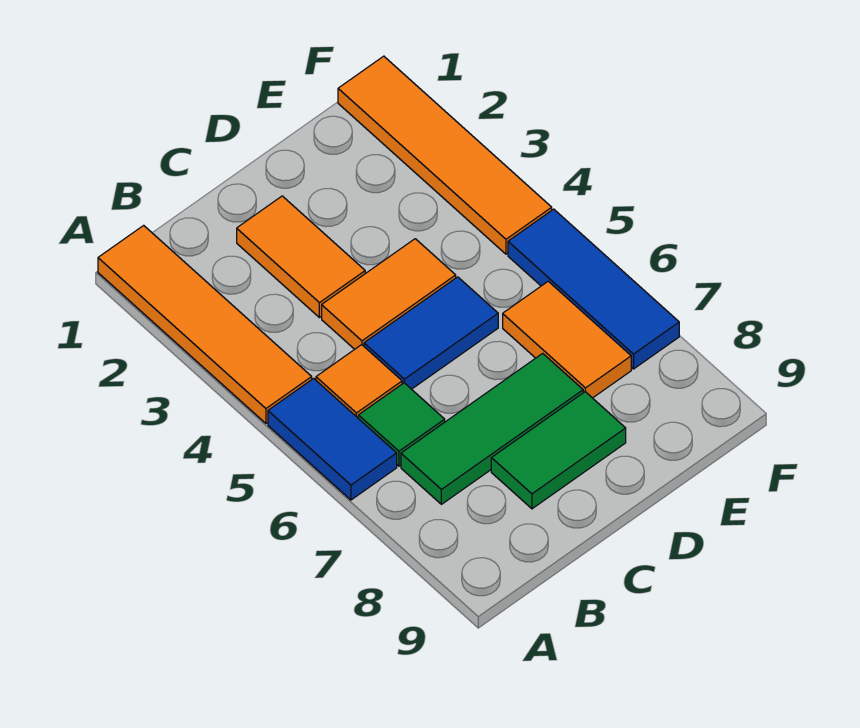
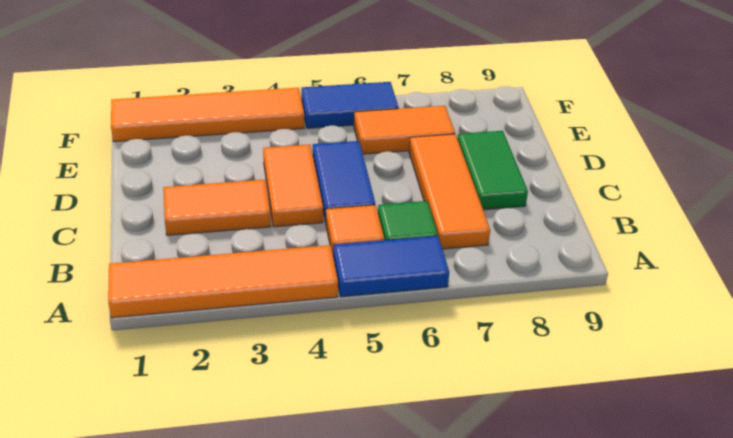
green 1x3 tile [401,353,583,504] -> orange 1x3 tile [409,134,490,249]
blue 1x3 tile [508,209,679,369] -> blue 1x2 tile [301,82,399,128]

